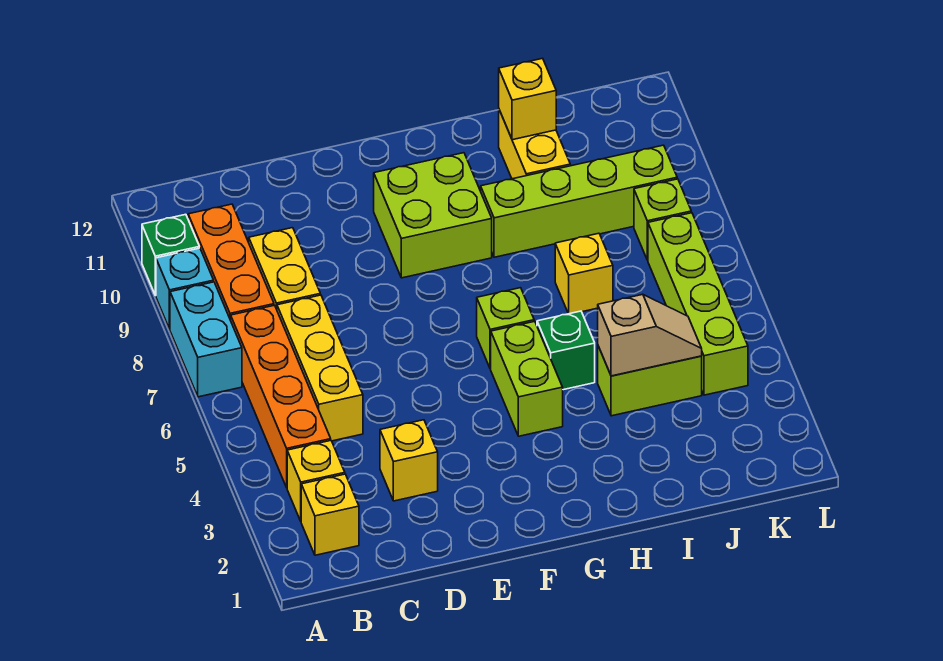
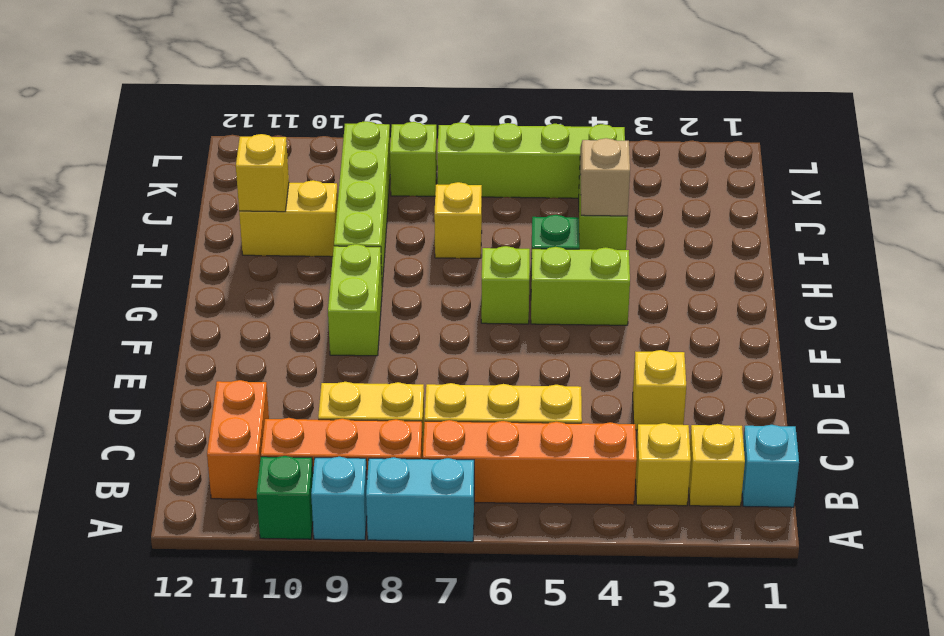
none -> cyan 1x1 brick [742,425,799,507]
none -> orange 1x2 brick [207,380,269,499]
lime 2x2 brick [374,153,492,278] -> lime 1x2 brick [328,244,382,356]

